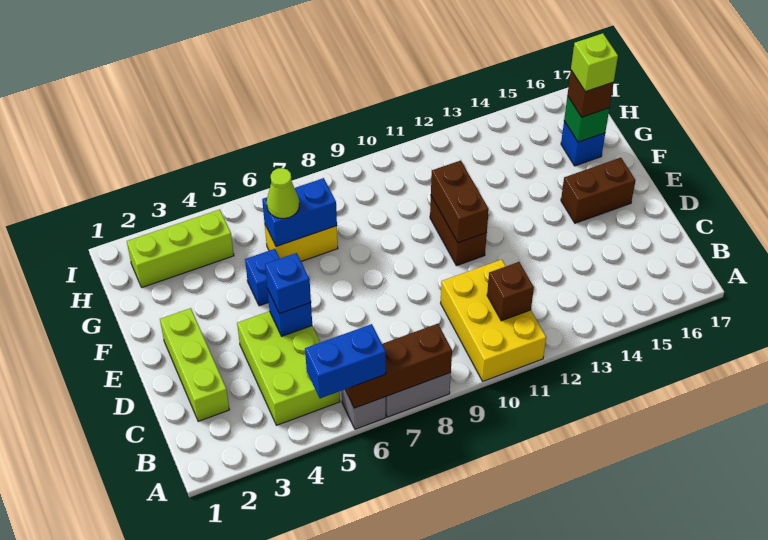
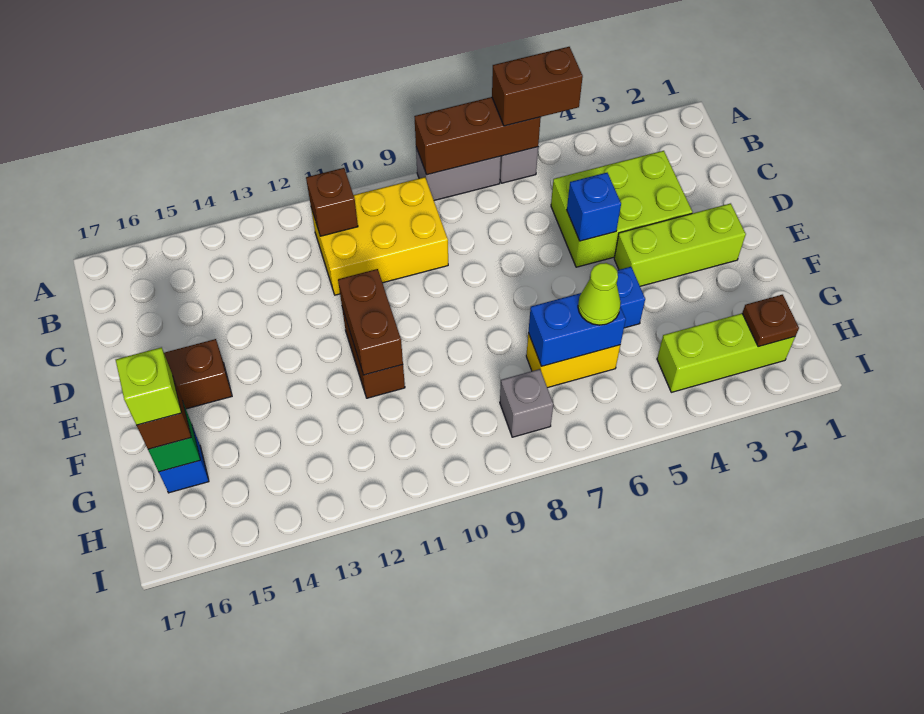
blue 1x2 brick [305,324,386,398] -> brown 1x2 brick [492,47,583,126]
yellow 2x3 brick [441,259,546,381] -> yellow 2x3 brick turned to [311,177,448,295]
lime 2x3 brick [237,311,340,425] -> lime 2x3 brick turned to [551,151,692,267]
lime 1x3 brick [160,308,229,421] -> lime 1x3 brick turned to [614,203,746,286]
blue 1x1 brick [265,253,311,314] -> none
none -> brown 1x1 plate [742,295,799,347]
none -> grey 1x1 brick [500,369,553,437]

